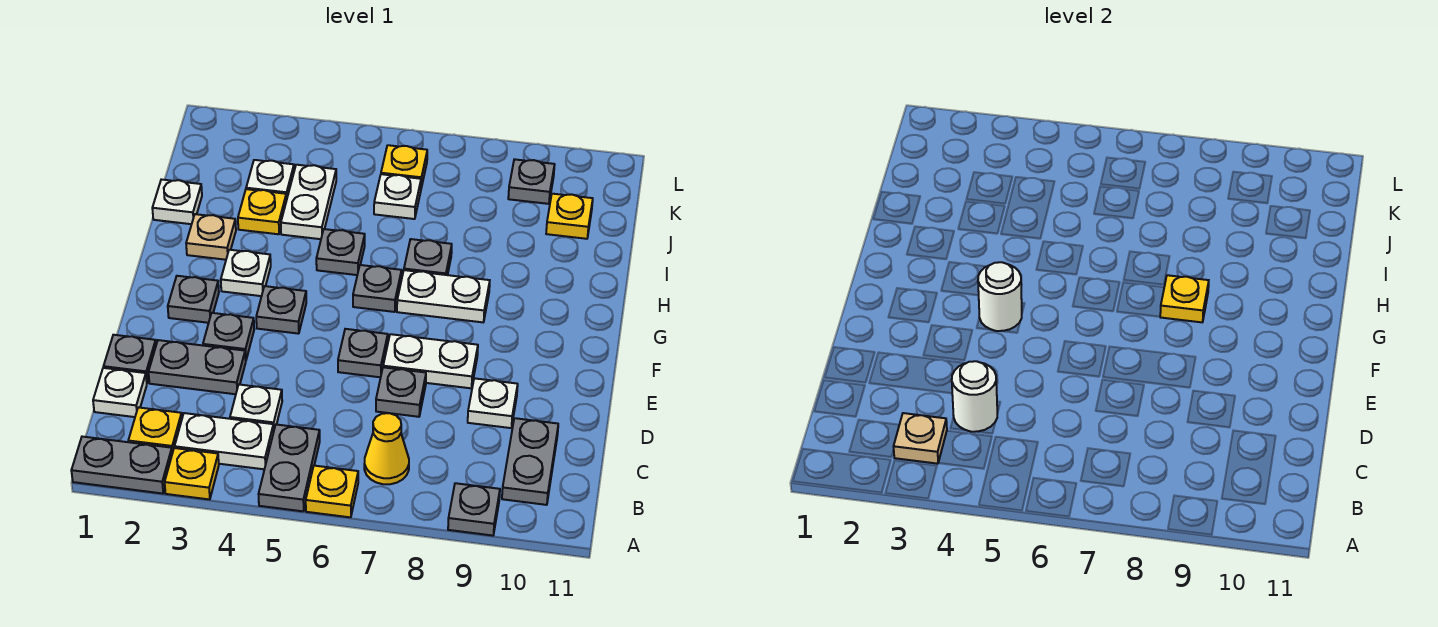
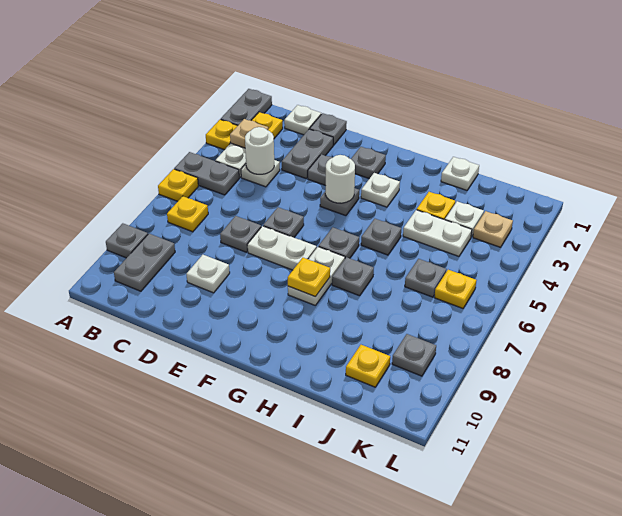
yellow 1x1 cone [364,413,409,484] -> yellow 1x1 plate [167,196,208,232]
grey 1x2 plate [502,418,558,505] -> grey 1x2 plate turned to [114,234,175,291]
white 1x2 plate [383,334,478,388] -> white 1x2 plate turned to [247,226,317,270]
tan 1x1 plate [186,214,236,260] -> tan 1x1 plate moved to [473,211,513,247]
white 1x1 plate [374,174,421,219] -> grey 1x1 plate [405,259,446,297]

